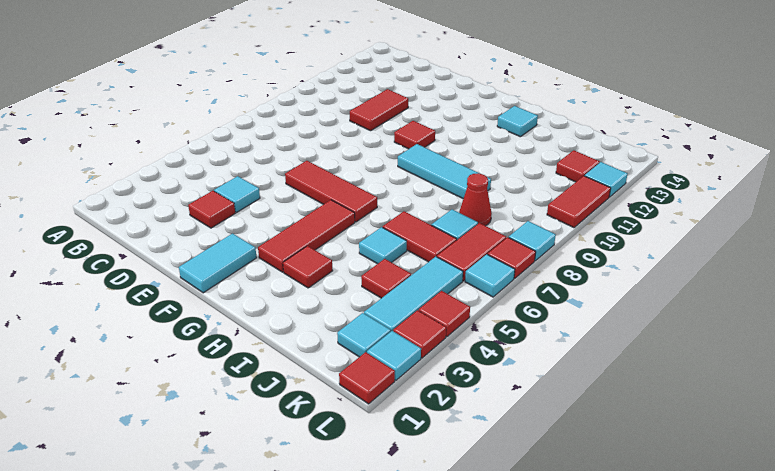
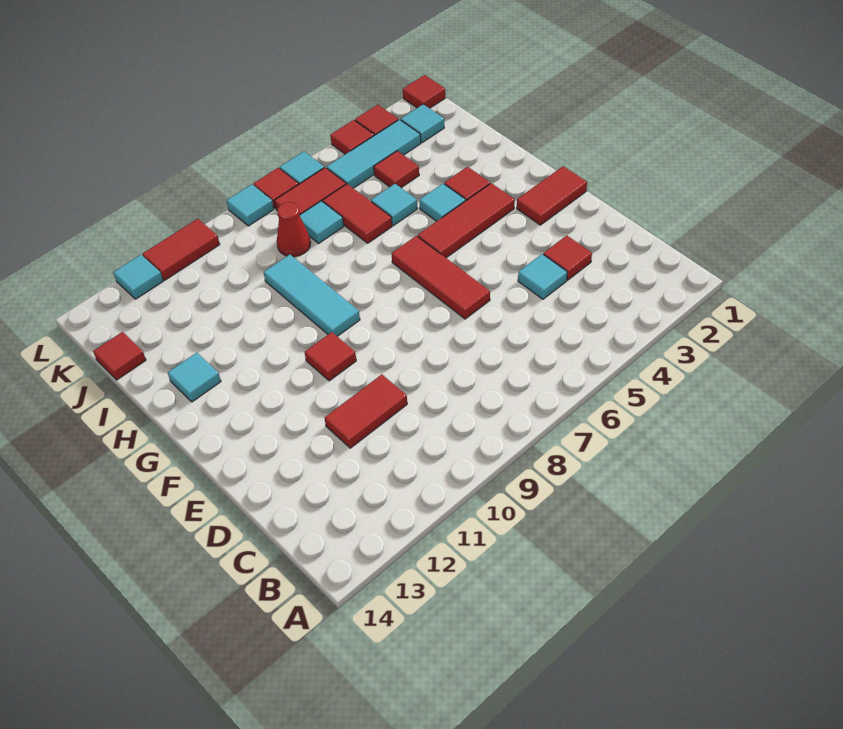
cyan 1x2 tile [179,234,257,293] -> red 1x2 tile [517,166,587,225]
red 1x1 tile [556,150,599,182] -> red 1x1 tile moved to [93,332,146,380]
cyan 1x1 tile [367,331,421,380] -> cyan 1x1 tile moved to [419,184,466,221]

